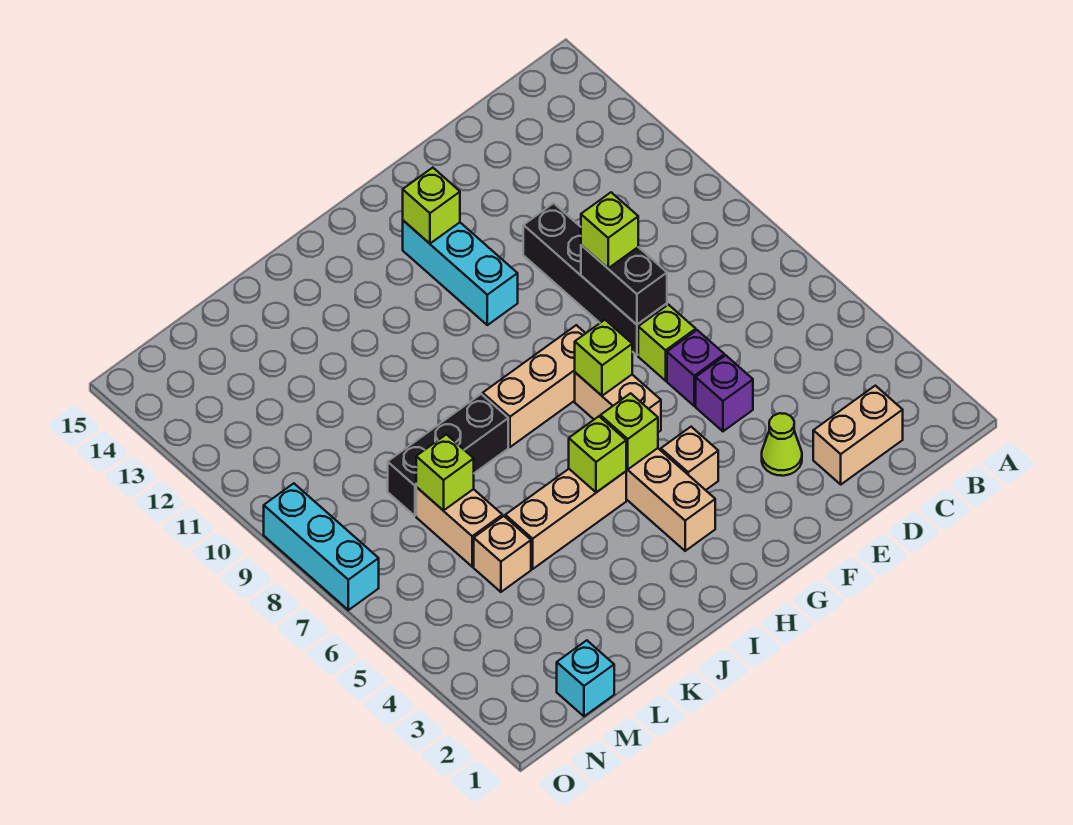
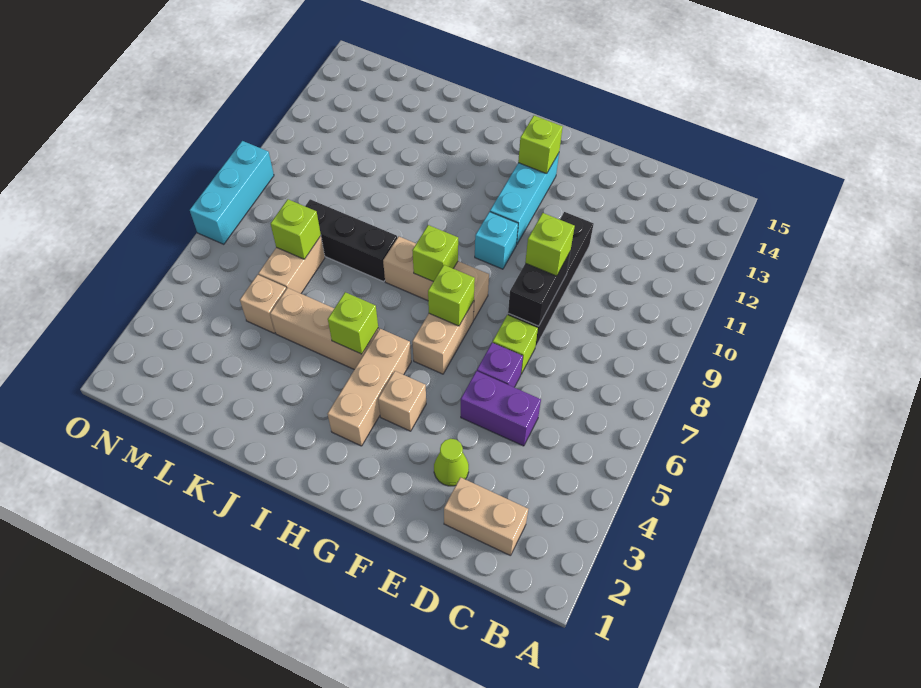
purple 1x1 brick [696,355,753,431] -> purple 1x2 brick [461,371,541,446]
lime 1x1 brick [600,393,658,469] -> lime 1x1 brick moved to [412,225,458,281]
cyan 1x1 brick [557,640,614,716] -> cyan 1x1 brick moved to [475,212,518,269]

